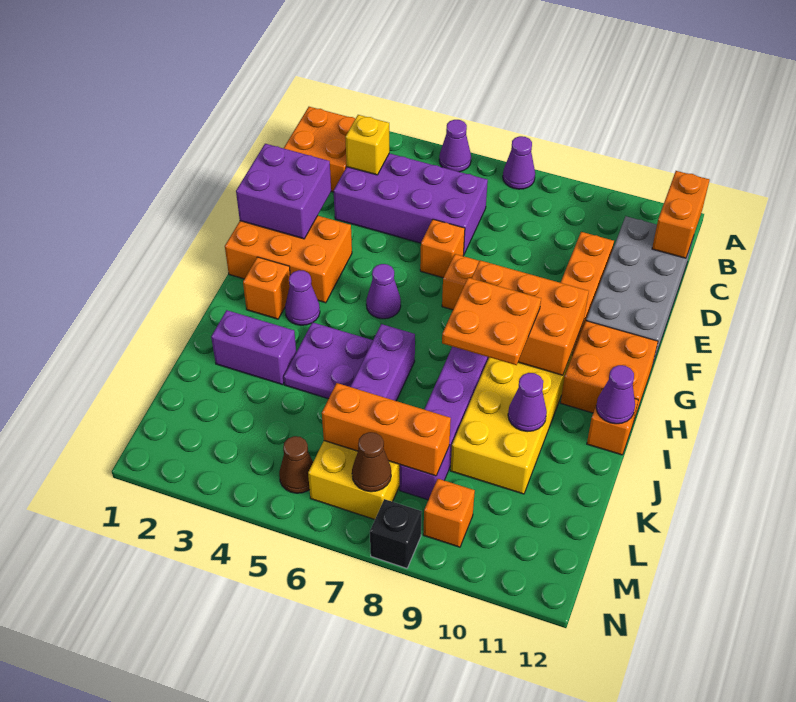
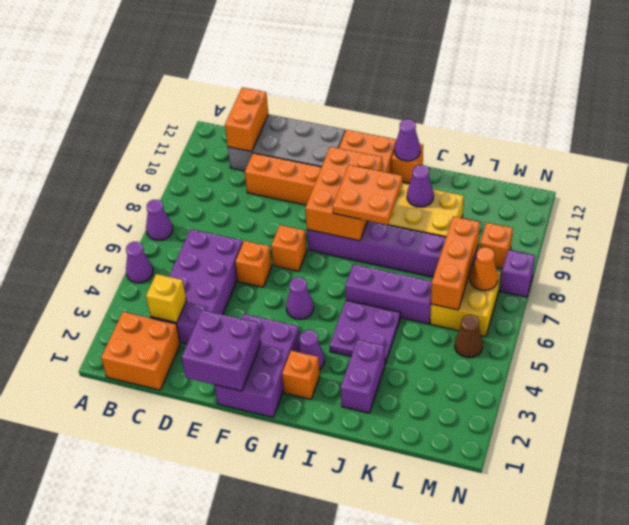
orange 1x2 brick [652,171,709,258] -> orange 1x2 brick turned to [225,87,268,152]
orange 2x3 brick [225,216,352,303] -> purple 2x3 brick [215,314,300,417]
brown 1x1 cone [352,432,391,492] -> orange 1x1 cone [470,247,498,291]
black 1x1 brick [370,499,422,568] -> purple 1x1 brick [500,250,535,297]

